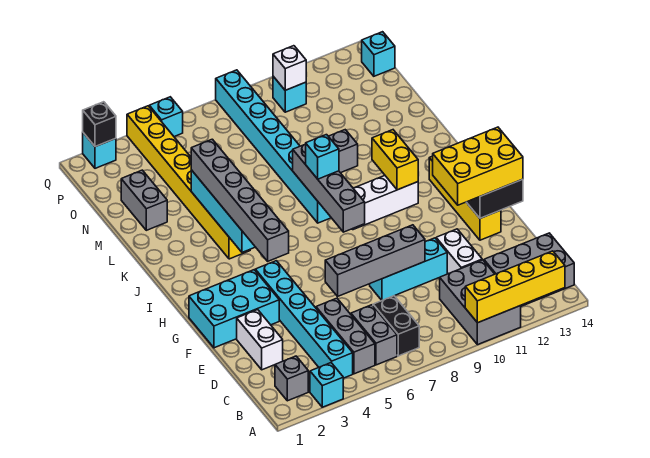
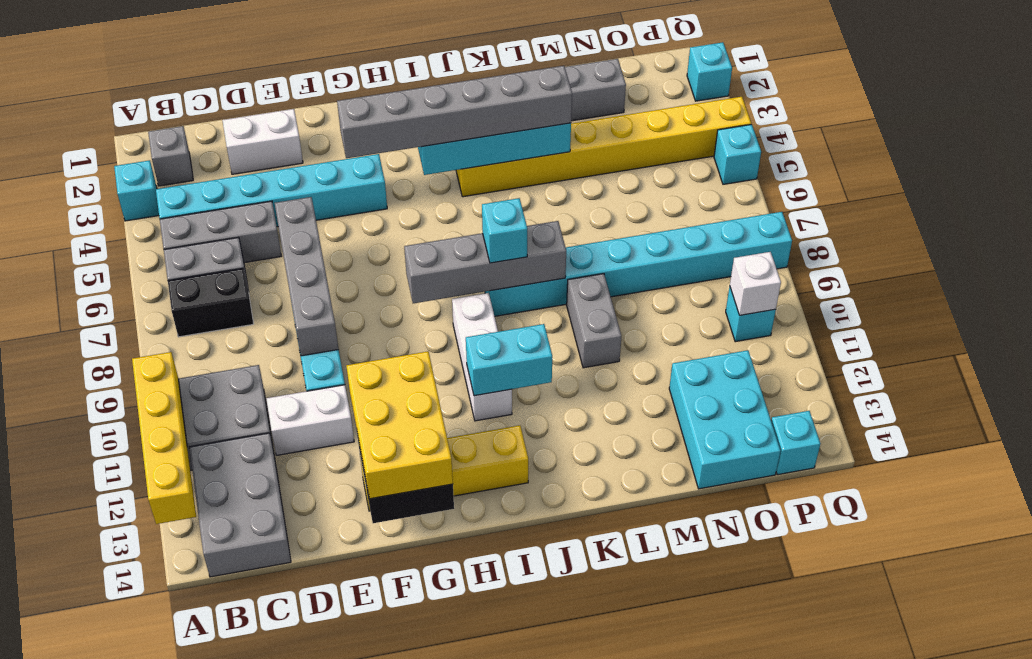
cyan 2x3 brick [189,270,279,348] -> cyan 2x3 brick moved to [669,350,780,489]
yellow 1x2 brick [372,130,418,190] -> cyan 1x2 brick [466,324,552,396]
black 1x1 brick [83,102,116,147] -> none

